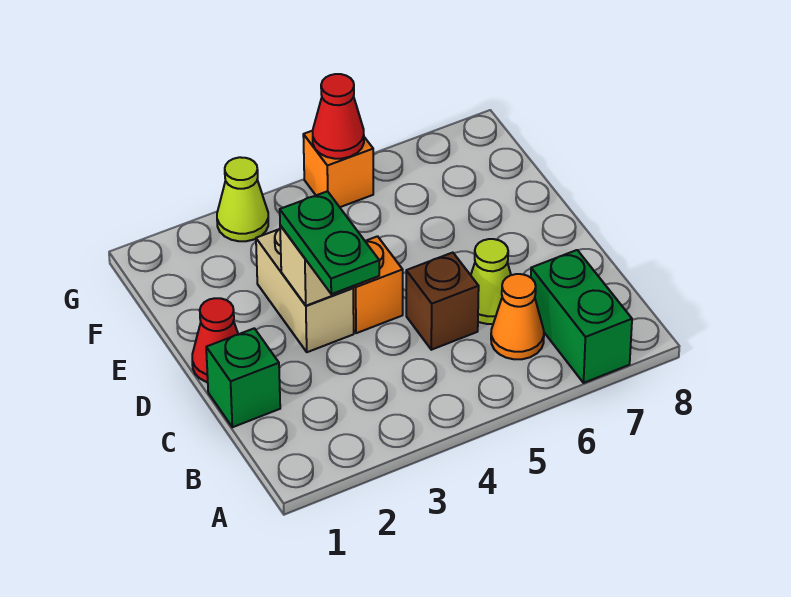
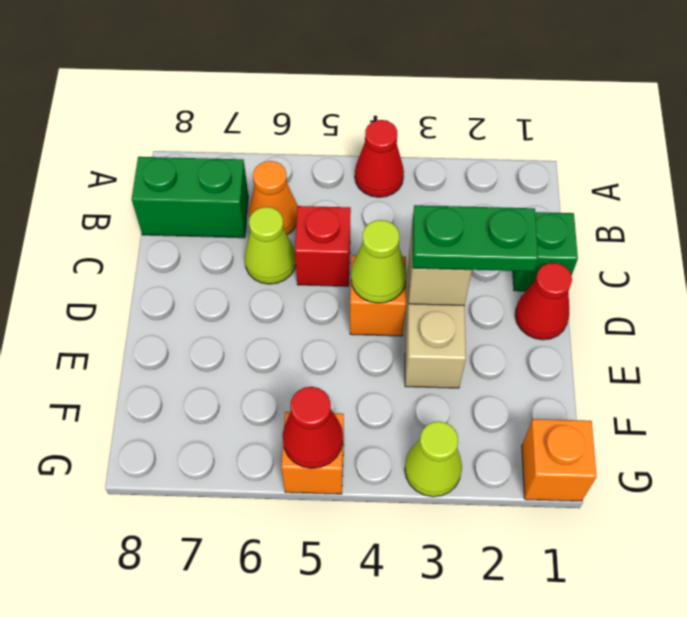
none -> red 1x1 cone [355,120,404,197]
green 1x2 brick [531,250,632,383] -> green 1x2 brick turned to [132,157,249,238]
green 1x2 plate [280,191,379,294] -> green 1x2 plate turned to [413,205,538,271]
brown 1x1 brick [406,253,479,350] -> red 1x1 brick [295,206,351,286]
none -> lime 1x1 cone [351,220,407,303]
none -> orange 1x1 brick [522,419,596,501]

